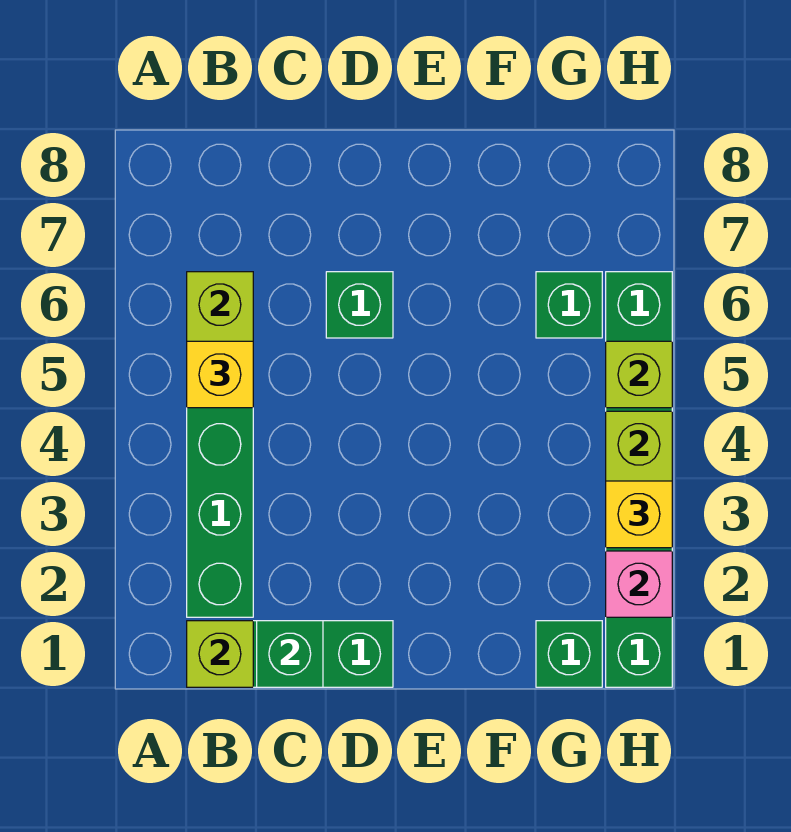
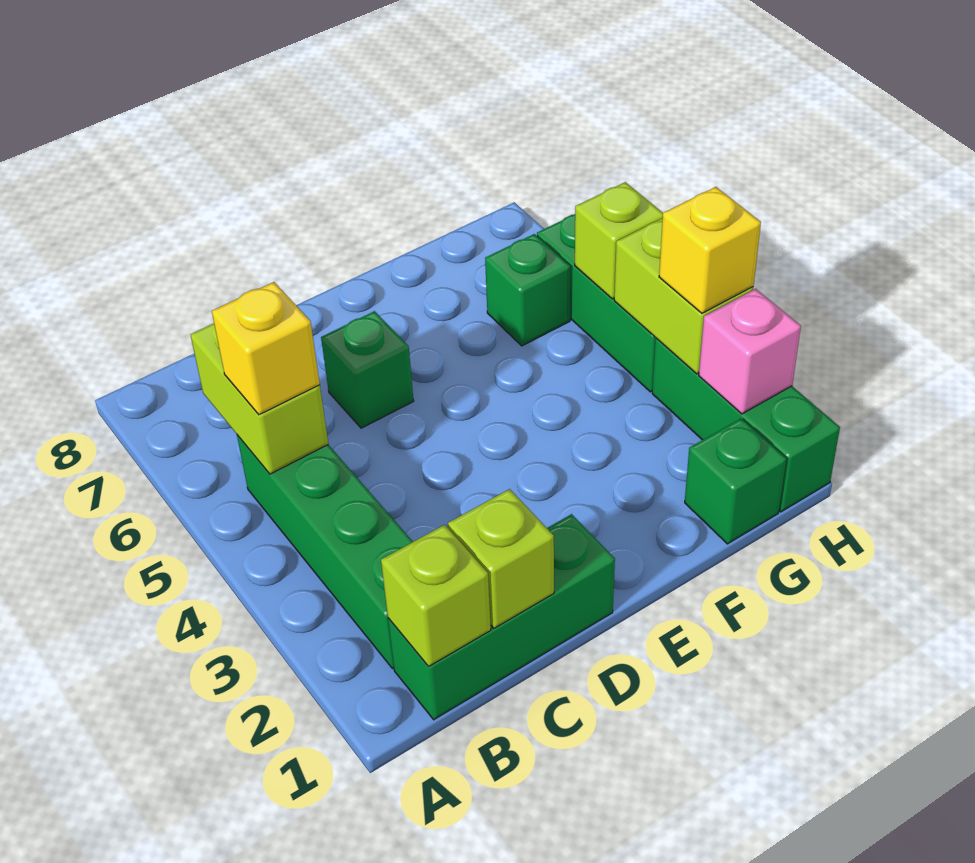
green 1x1 brick [257,621,323,687] -> lime 1x1 brick [448,489,554,628]

